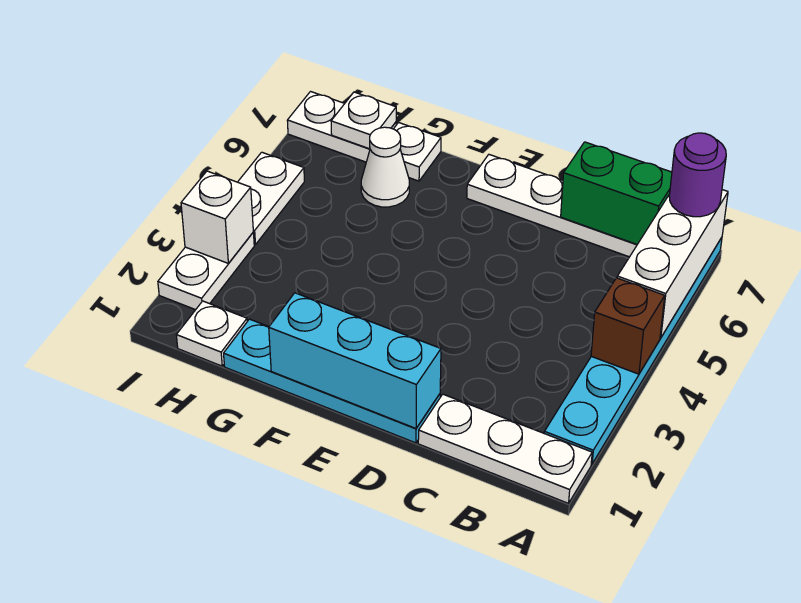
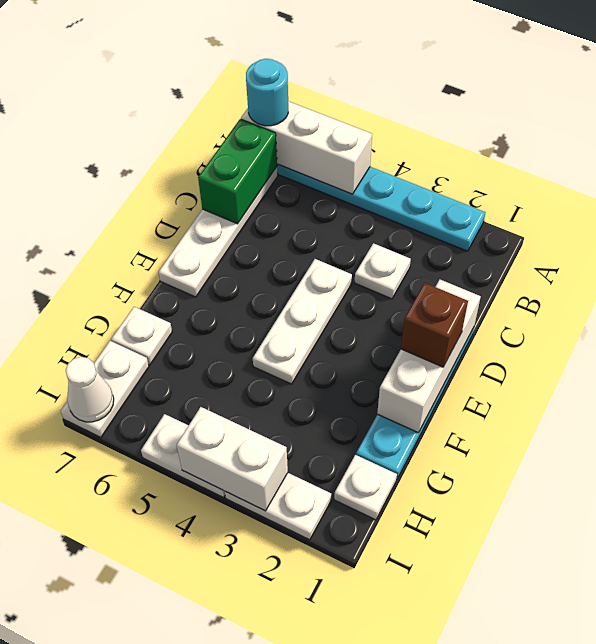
white 1x3 plate [418,394,592,503] -> white 1x3 plate moved to [253,259,352,384]
brown 1x1 brick [591,278,665,374] -> brown 1x1 brick moved to [401,283,468,367]
purple 1x1 round brick [669,133,726,217] -> cyan 1x1 round brick [246,59,288,126]
cyan 1x3 brick [269,293,441,428] -> white 1x3 brick [377,280,481,433]
white 1x1 cone [361,127,409,207] -> white 1x1 cone moved to [66,357,114,422]
white 1x1 plate [331,92,396,149] -> white 1x1 plate moved to [355,243,411,299]
white 1x1 brick [181,171,253,263] -> white 1x2 brick [177,407,288,511]

